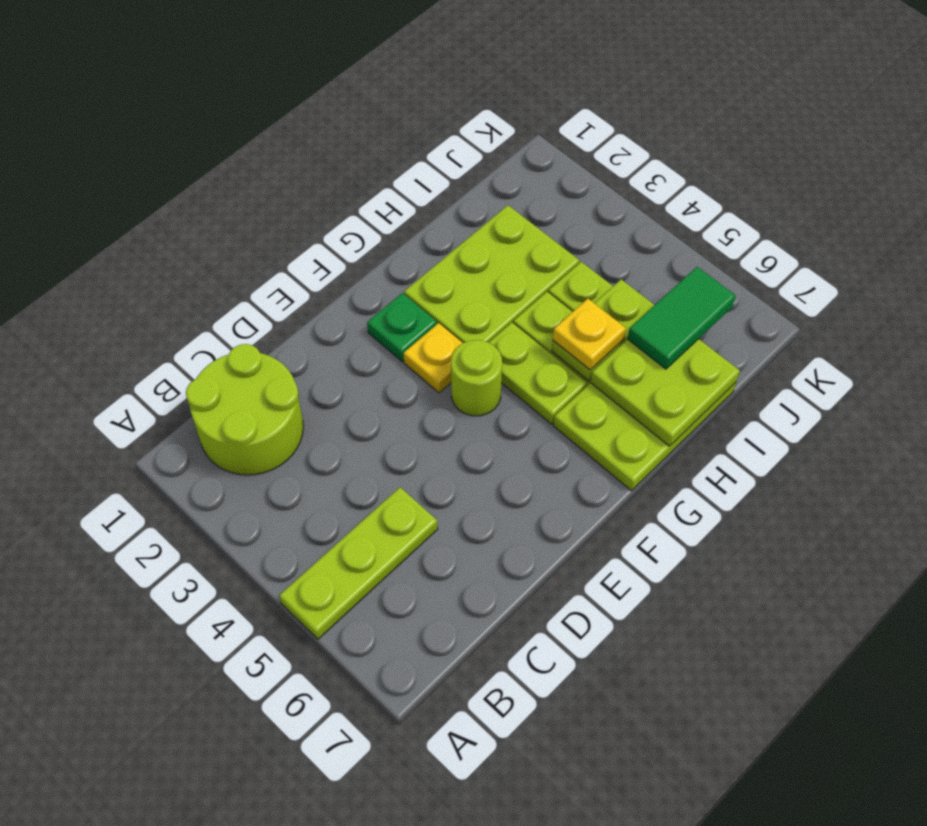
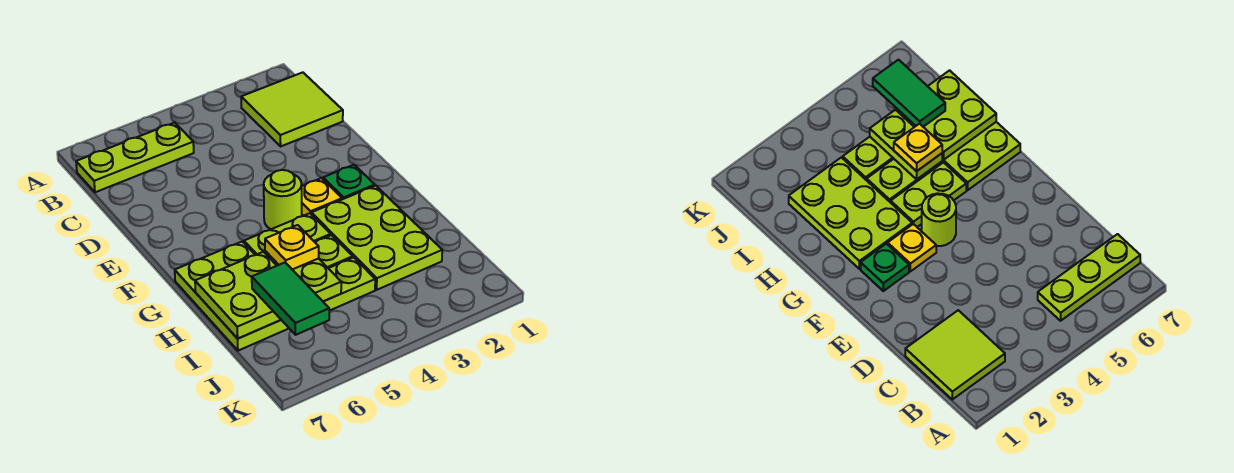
lime 1x3 plate [279,487,438,639] -> lime 1x3 plate turned to [76,123,194,192]
lime 2x2 round brick [186,344,303,475] -> lime 2x2 tile [241,72,343,146]

